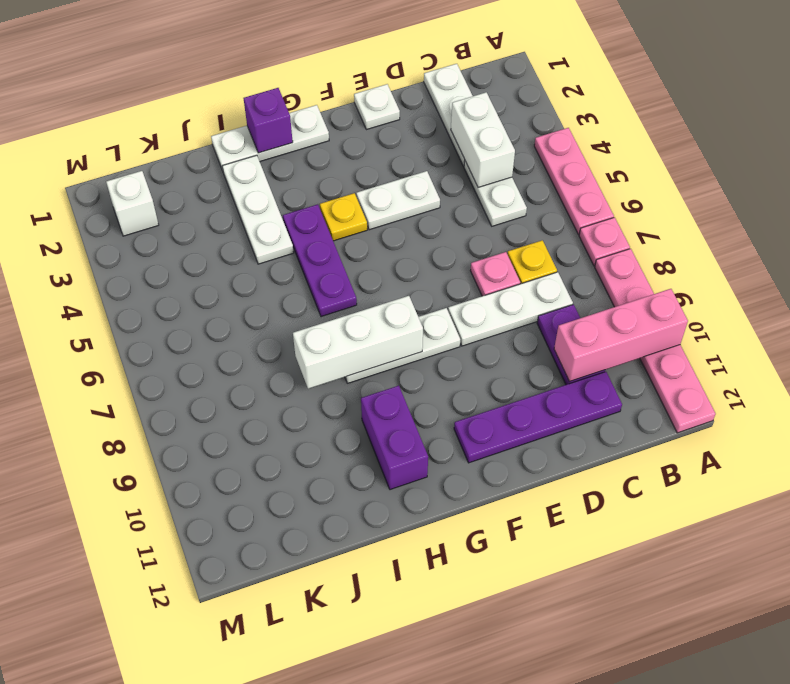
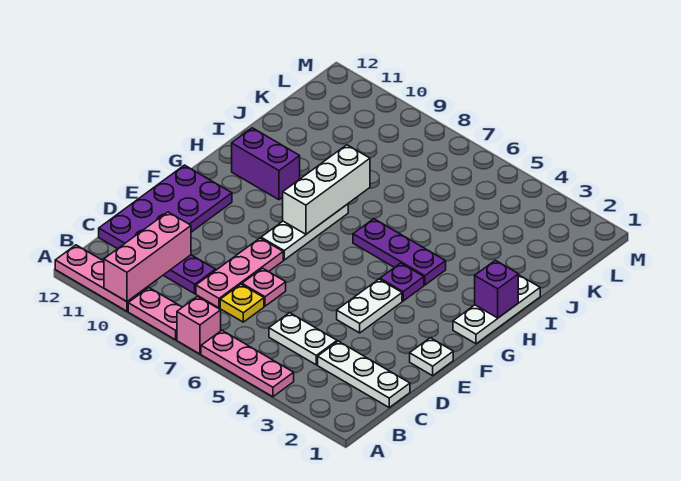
pink 1x1 plate [579,217,630,266] -> pink 1x1 brick [177,296,221,354]
white 1x2 brick [451,92,515,187] -> none
white 1x3 plate [448,272,573,346] -> pink 1x3 plate [196,238,283,308]
purple 1x4 plate [454,372,622,463] -> purple 2x4 plate [99,165,232,249]
yellow 1x1 plate [320,193,367,241] -> purple 1x1 plate [380,263,424,301]
white 1x3 plate [222,155,294,264] -> none
white 1x1 brick [106,171,159,236] -> none

